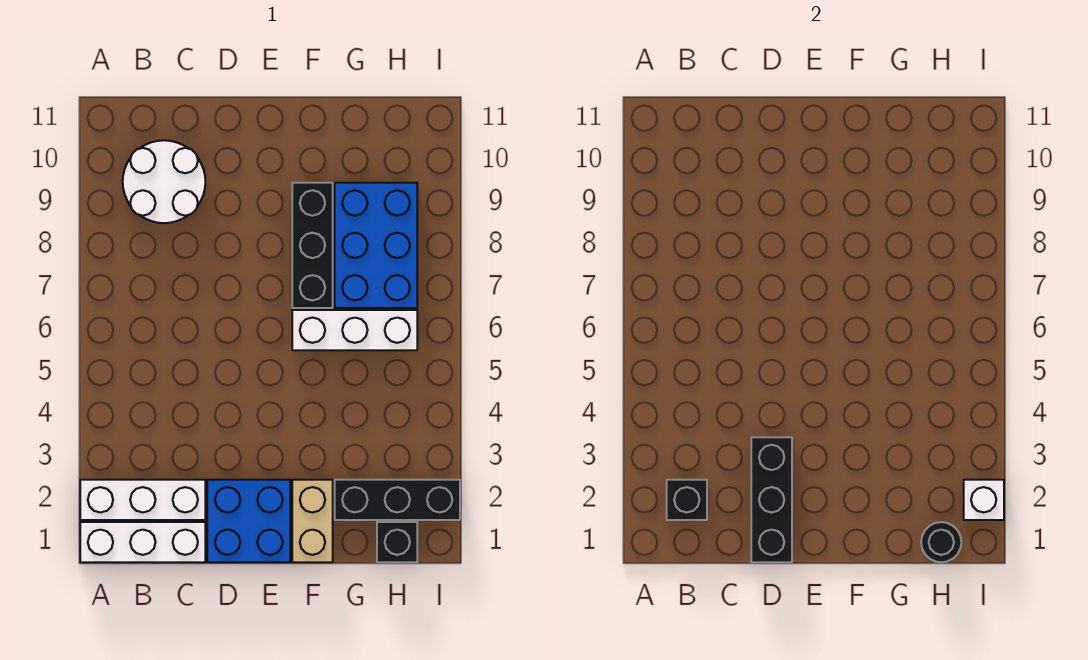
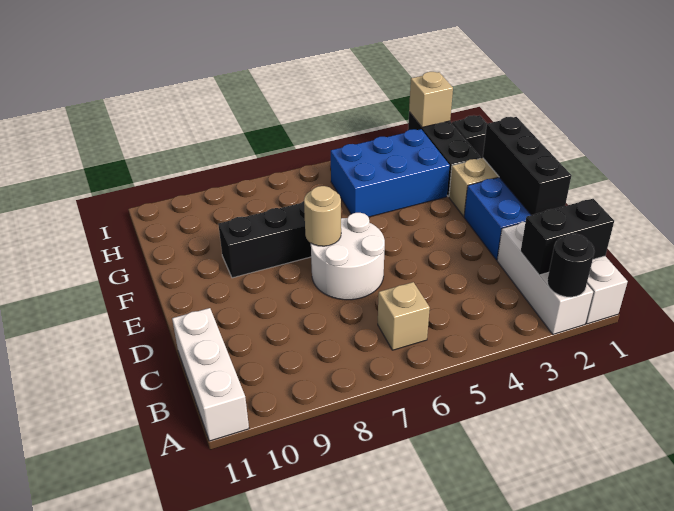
black 1x1 brick [667,480,707,520] -> black 1x2 brick [521,199,614,275]
none -> tan 1x1 brick [378,282,430,350]
white 2x2 round brick [123,140,205,223] -> white 2x2 round brick moved to [311,213,385,300]
black 1x3 brick [751,437,792,562] -> black 1x3 brick turned to [483,117,571,215]
none -> tan 1x1 round brick [304,186,341,246]
white 1x3 brick [292,310,417,350] -> white 1x3 brick moved to [172,308,249,441]
blue 2x3 brick [335,183,417,308] -> blue 2x3 brick moved to [331,129,450,217]
black 1x1 round brick [921,522,961,562] -> black 1x1 round brick moved to [547,234,595,297]
white 1x1 brick [964,480,1004,520] -> tan 1x1 brick [409,72,453,127]

